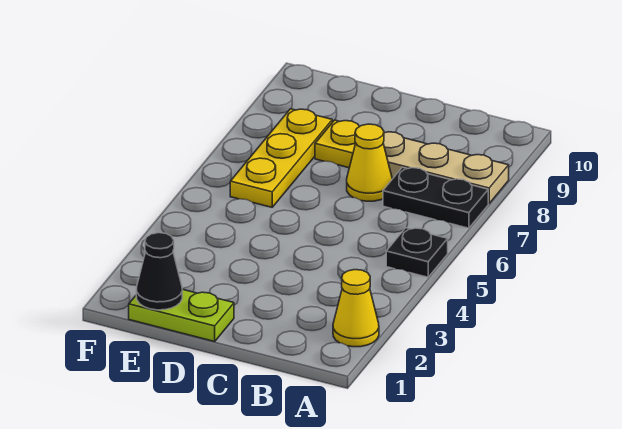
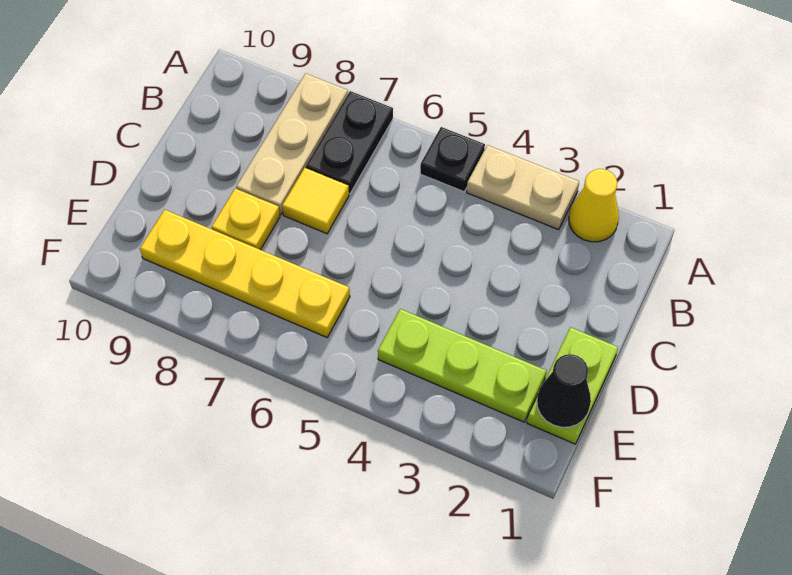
none -> tan 1x2 plate [467,145,579,230]
yellow 1x1 cone [347,124,392,201] -> yellow 1x1 tile [282,168,349,234]
none -> lime 1x3 plate [378,309,546,422]
yellow 1x3 plate [230,109,332,207] -> yellow 1x4 plate [140,210,350,337]

